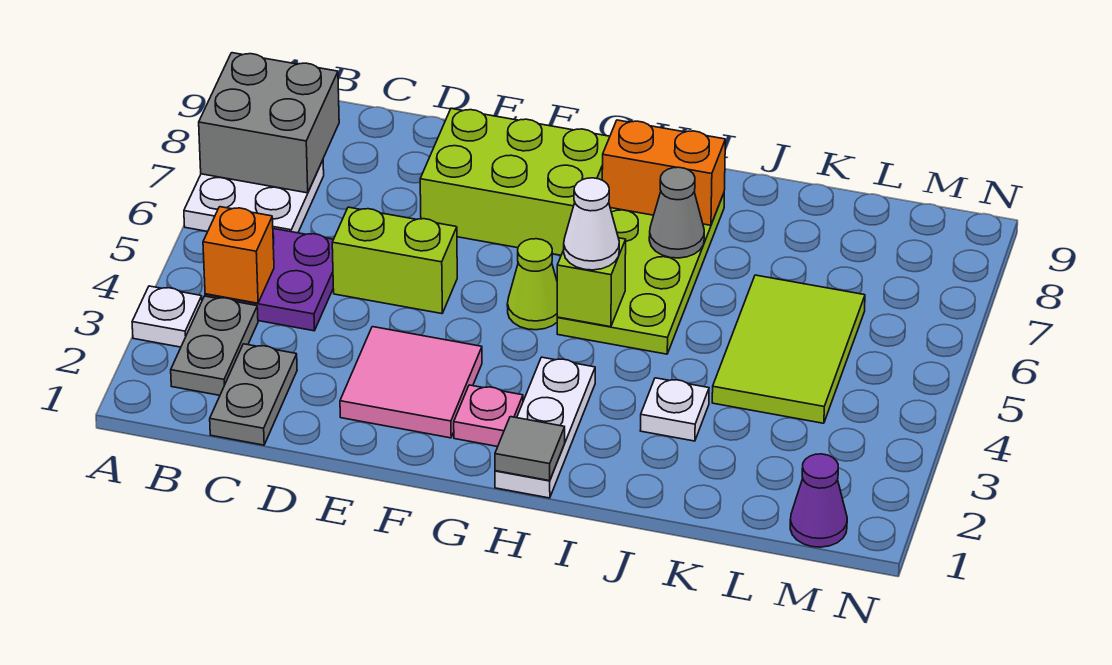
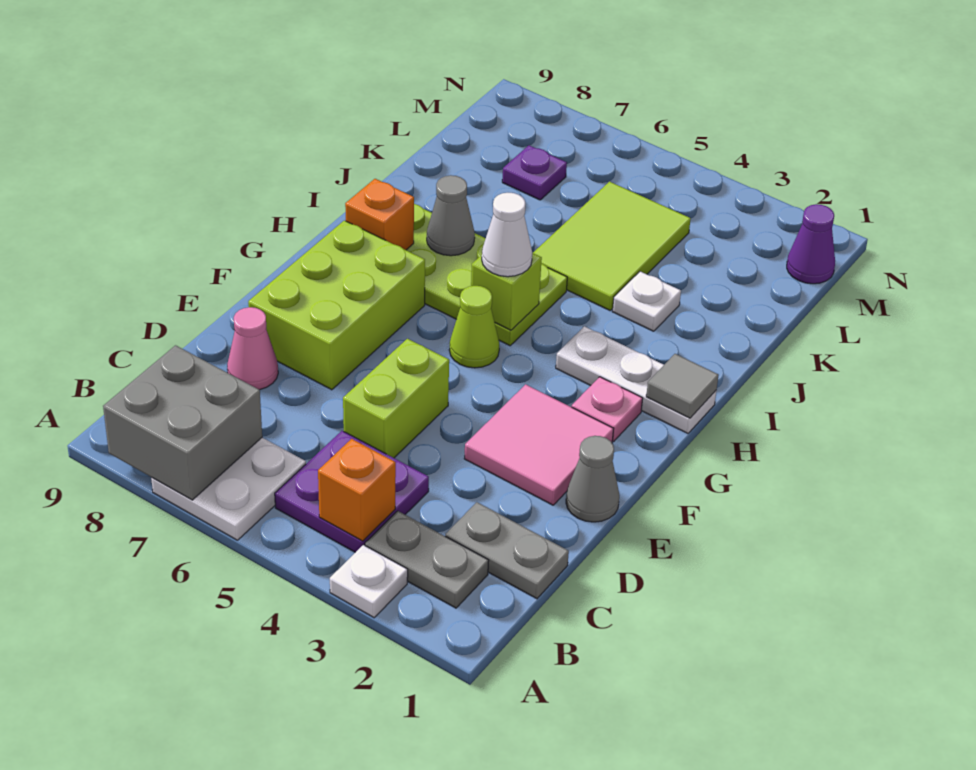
none -> pink 1x1 cone [227,307,278,390]
none -> grey 1x1 cone [566,436,619,522]
orange 1x2 brick [602,120,725,225] -> orange 1x1 brick [345,179,414,250]
lime 2x3 tile [712,275,865,423] -> lime 2x3 tile turned to [533,181,691,310]
none -> purple 1x1 plate [502,145,567,200]

